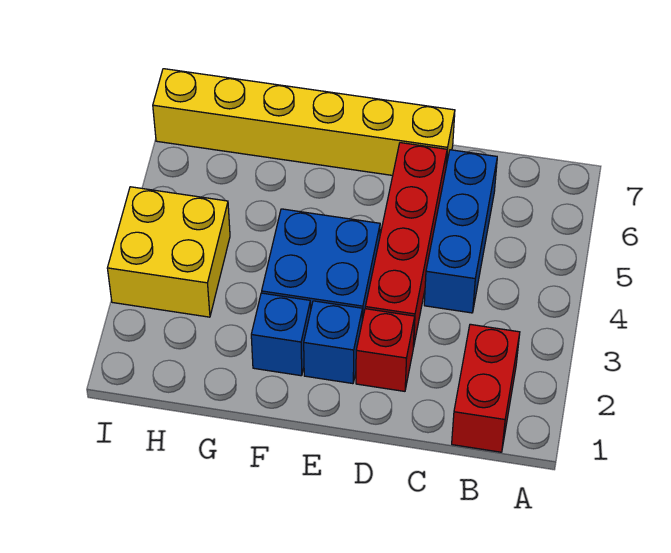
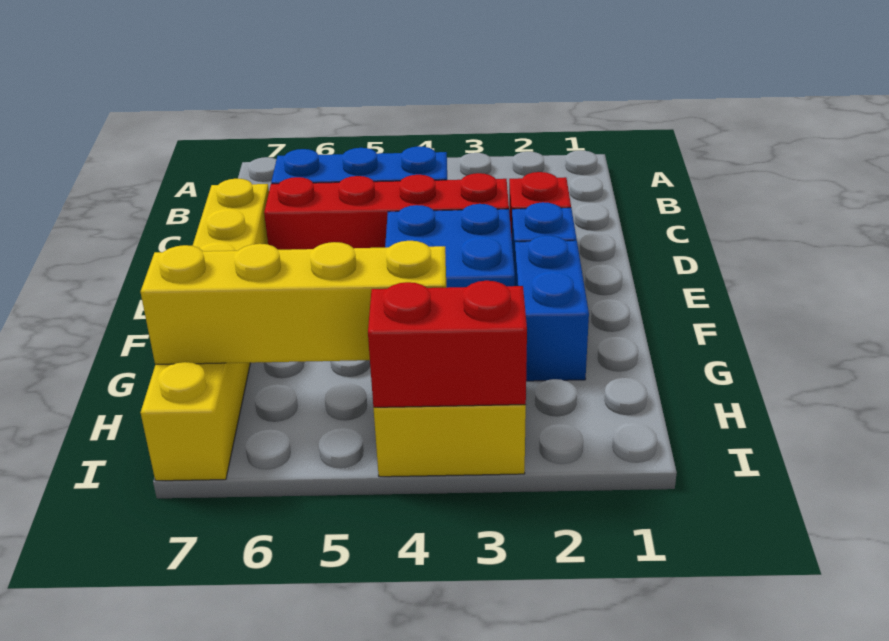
red 1x2 brick [452,324,520,452] -> red 1x2 brick moved to [368,281,527,407]
blue 1x1 brick [251,293,311,376] -> blue 1x2 brick [515,236,589,381]
none -> yellow 1x4 brick [141,241,446,364]

